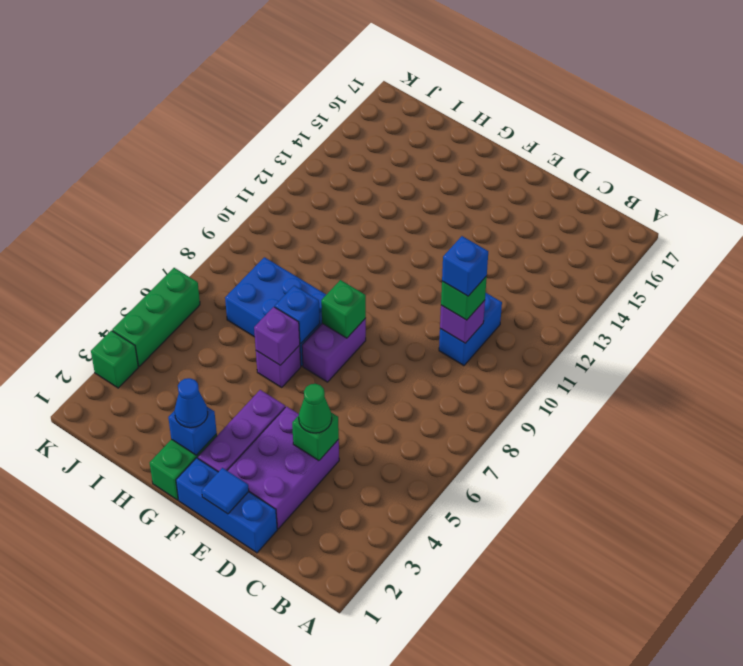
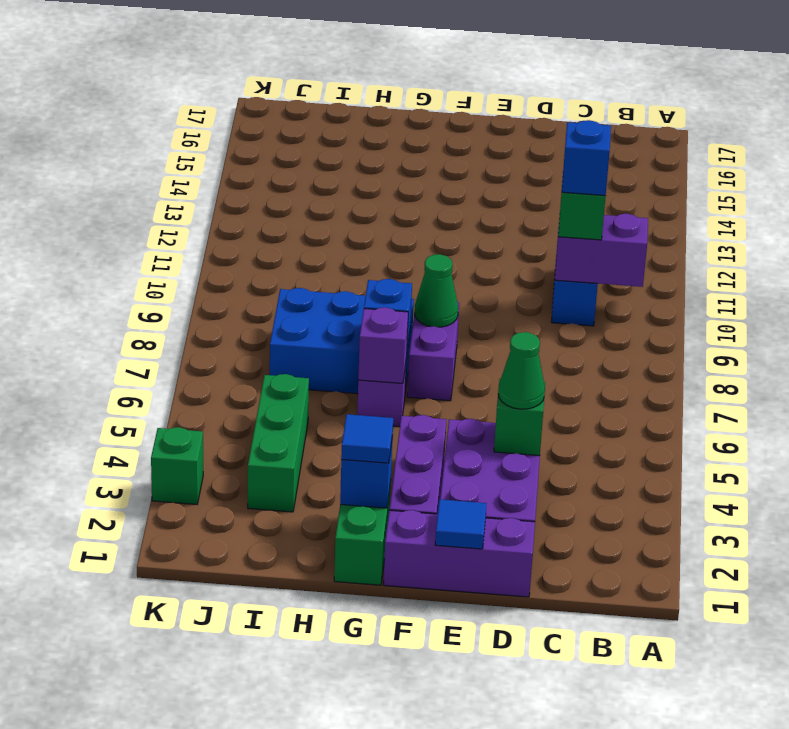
purple 1x1 brick [440,300,485,343] -> purple 1x2 brick [555,214,648,287]
blue 1x3 brick [176,458,277,553] -> purple 1x3 brick [384,510,535,597]
green 1x1 brick [321,280,366,338] -> green 1x1 cone [414,254,458,327]
blue 1x1 cone [175,378,208,428] -> blue 1x1 tile [341,414,393,463]
green 1x3 brick [112,268,200,366] -> green 1x3 brick moved to [248,374,309,512]

